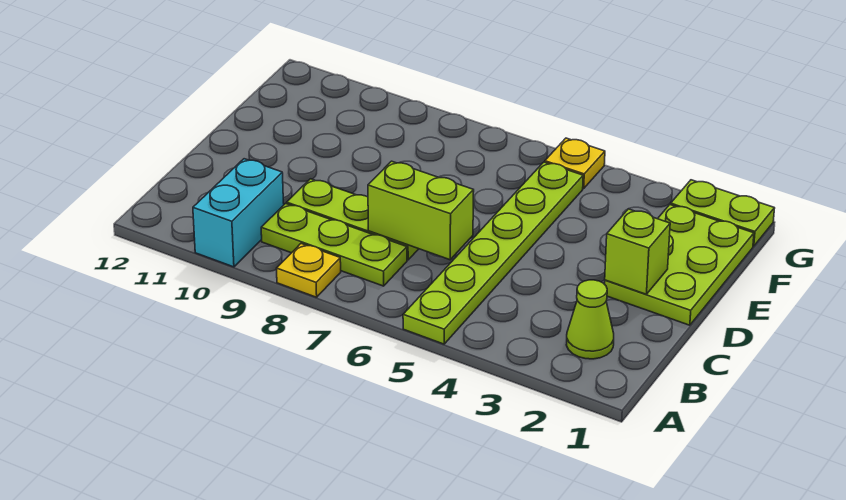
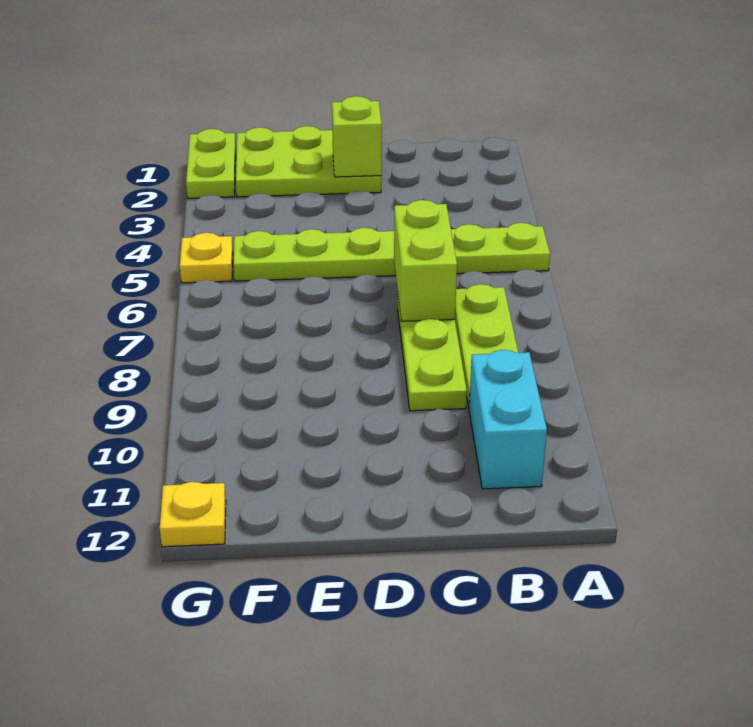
yellow 1x1 plate [277,244,341,297] -> yellow 1x1 plate moved to [160,482,226,547]
cyan 1x2 brick [193,159,284,267] -> cyan 1x2 brick turned to [469,350,547,489]
lime 1x1 cone [566,280,614,359] -> none

